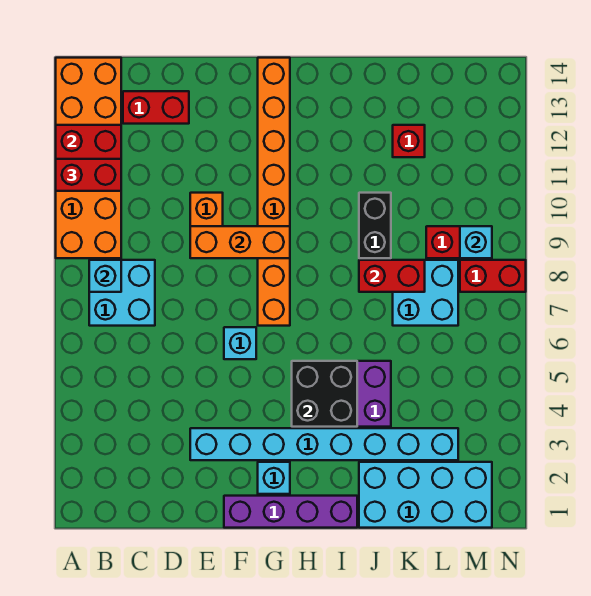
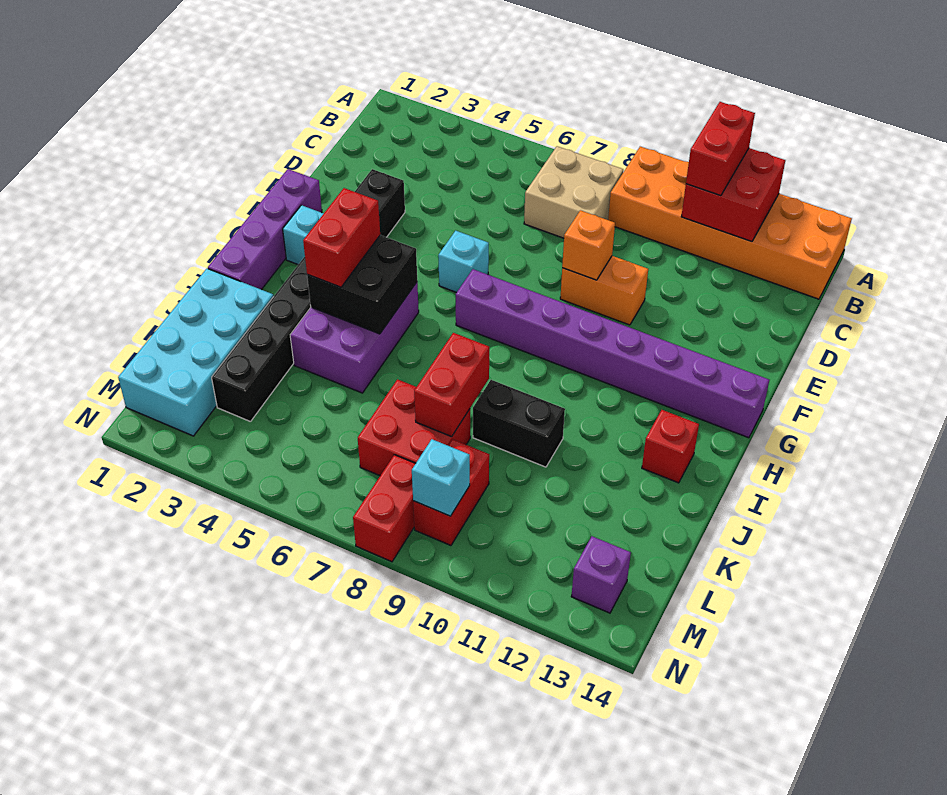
cyan 2x2 brick [89,260,155,326] -> tan 2x2 brick [524,146,623,238]
cyan 1x1 brick [89,260,121,292] -> none
red 1x2 brick [123,91,189,124] -> red 1x2 brick moved to [303,188,380,287]
cyan 1x8 brick [190,428,458,460] -> black 1x8 brick [212,169,405,422]
orange 1x3 brick [190,226,290,258] -> orange 1x1 brick [562,210,615,280]
orange 1x8 brick [258,58,290,326] -> purple 1x8 brick [456,269,769,438]
cyan 2x2 brick [393,260,458,326] -> red 2x2 brick [358,379,470,476]
red 1x1 brick [393,125,425,157] -> red 1x1 brick moved to [642,410,699,483]
none -> purple 1x1 brick [571,536,631,613]

